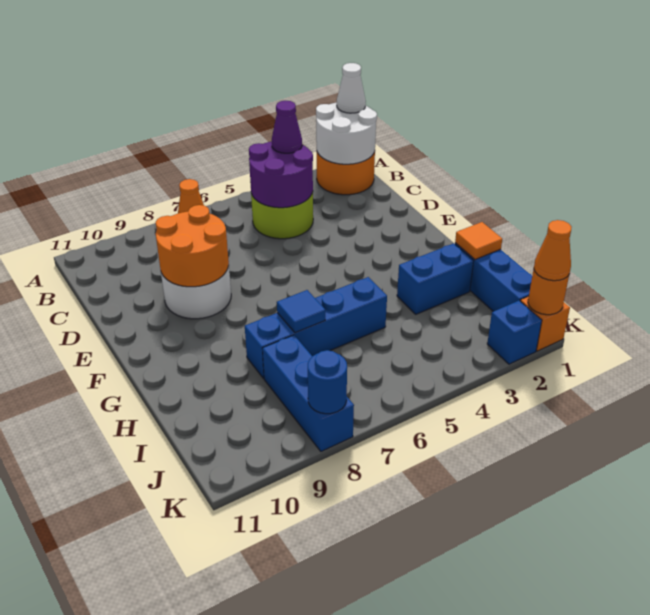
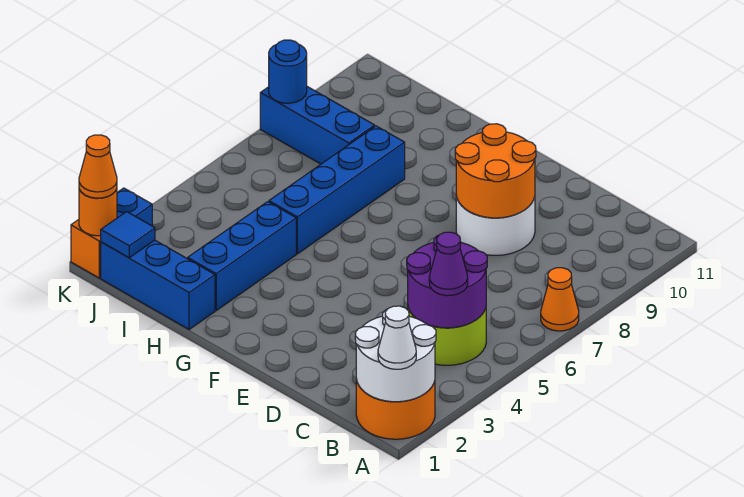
orange 1x1 tile [455,222,502,259] -> none
blue 1x2 brick [397,243,473,314] -> blue 1x3 brick [188,202,296,310]
blue 1x1 tile [277,290,325,333] -> blue 1x1 tile moved to [101,212,155,258]

